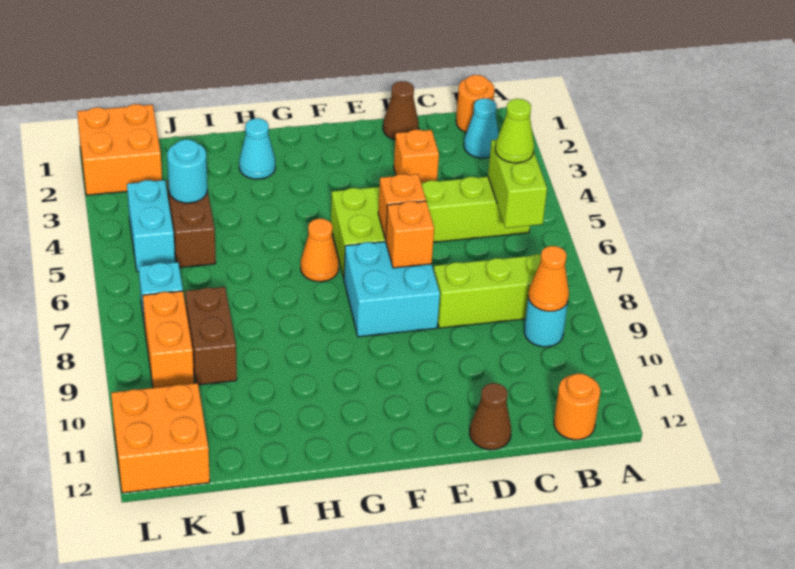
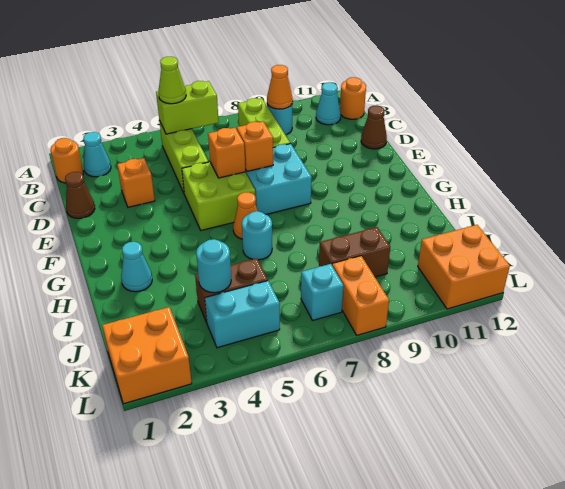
none -> cyan 1x1 cone [316,82,341,125]
none -> cyan 1x1 round brick [242,211,272,260]
orange 1x2 brick [143,291,194,388] -> orange 1x2 brick turned to [332,256,389,335]

